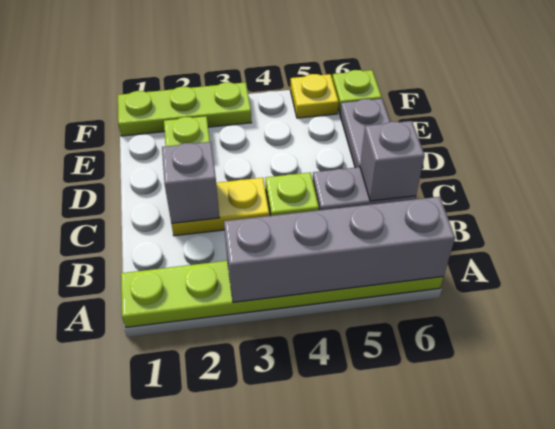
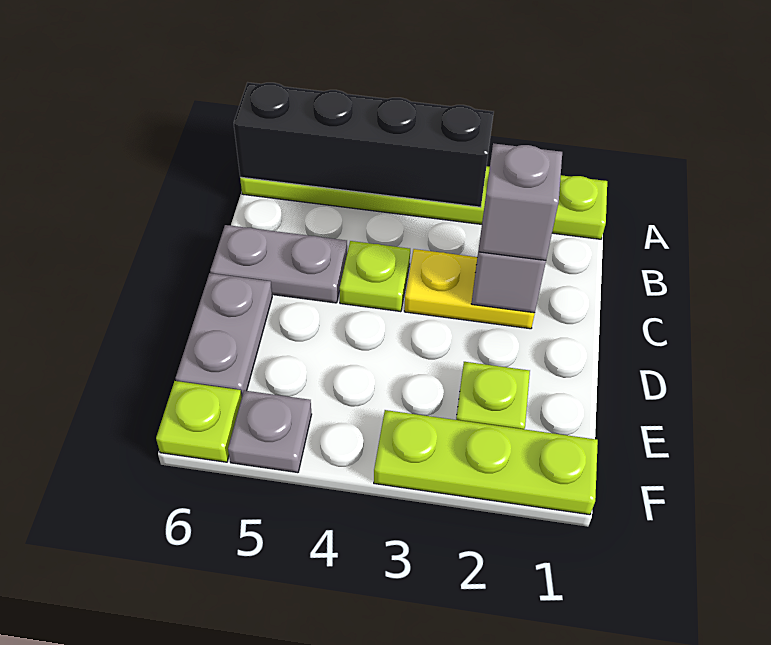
grey 1x4 brick [224,197,455,302] -> black 1x4 brick [234,83,494,207]
grey 1x1 brick [360,121,425,201] -> grey 1x1 brick moved to [479,143,562,260]
yellow 1x1 plate [290,74,339,118] -> grey 1x1 plate [228,391,312,473]

